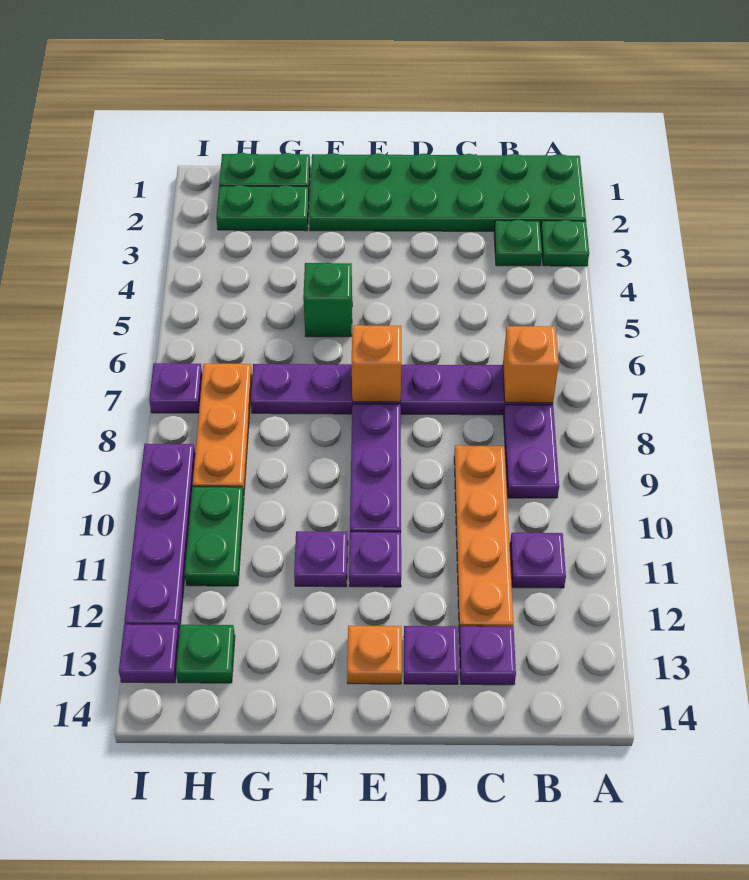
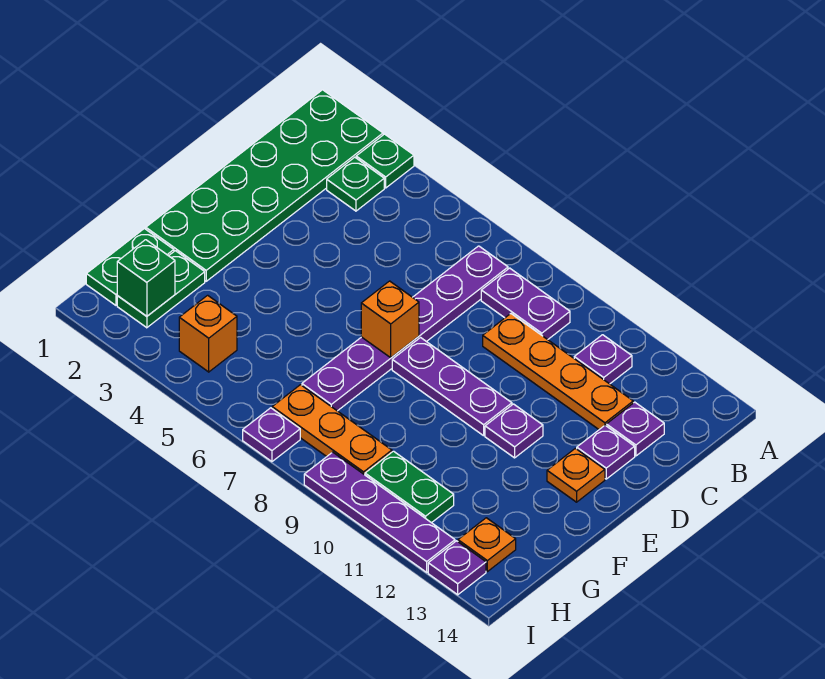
orange 1x1 brick [503,326,559,403] -> orange 1x1 brick moved to [179,295,237,372]
green 1x1 brick [303,263,352,337] -> green 1x1 brick moved to [117,240,175,316]
purple 1x1 plate [294,531,348,587] -> none
green 1x1 plate [176,625,235,683] -> orange 1x1 plate [458,518,516,572]

